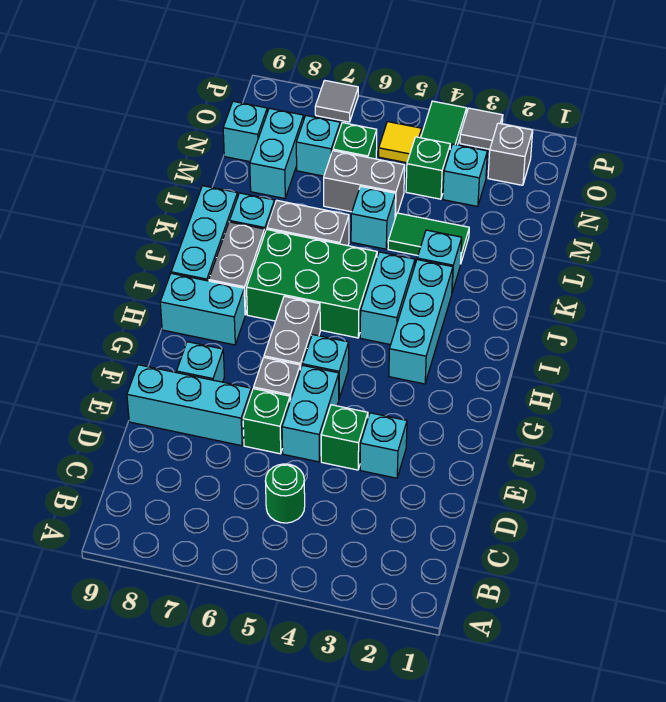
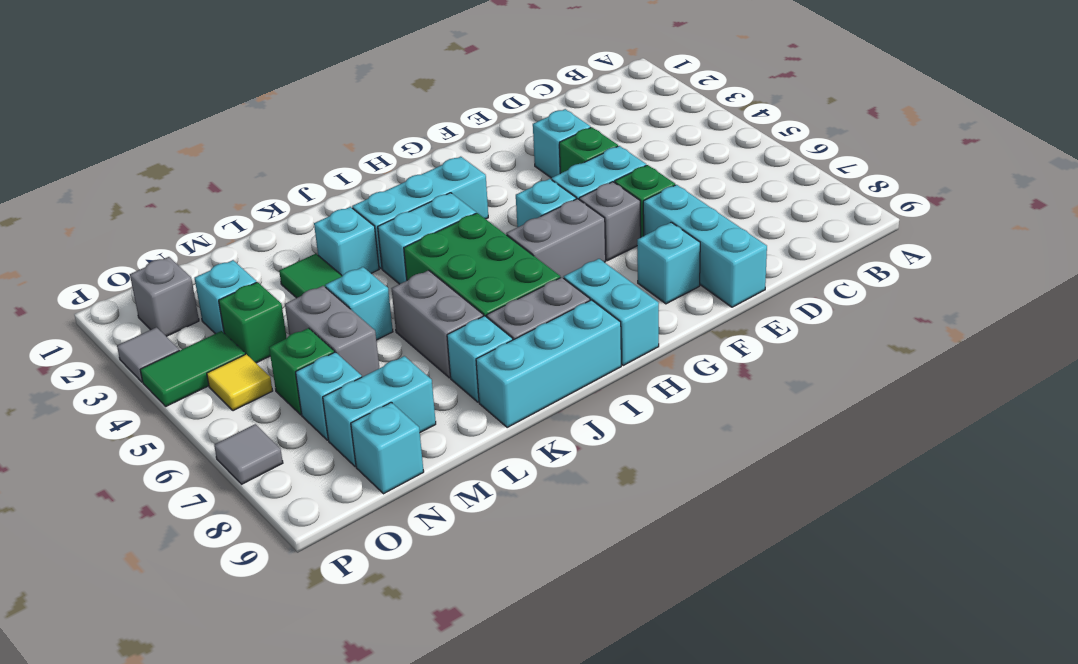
green 1x1 round brick [265,464,305,523] -> none

